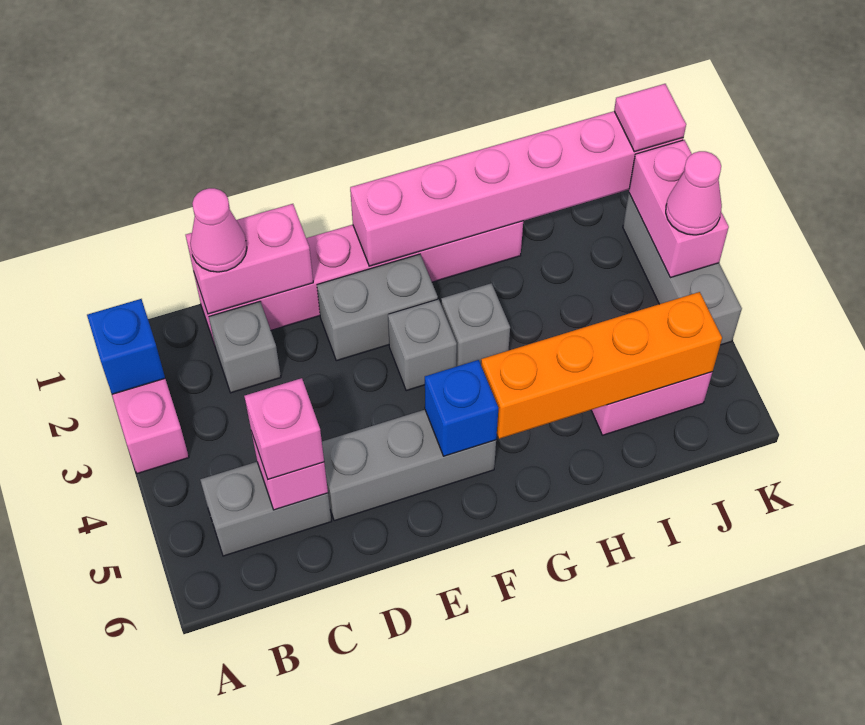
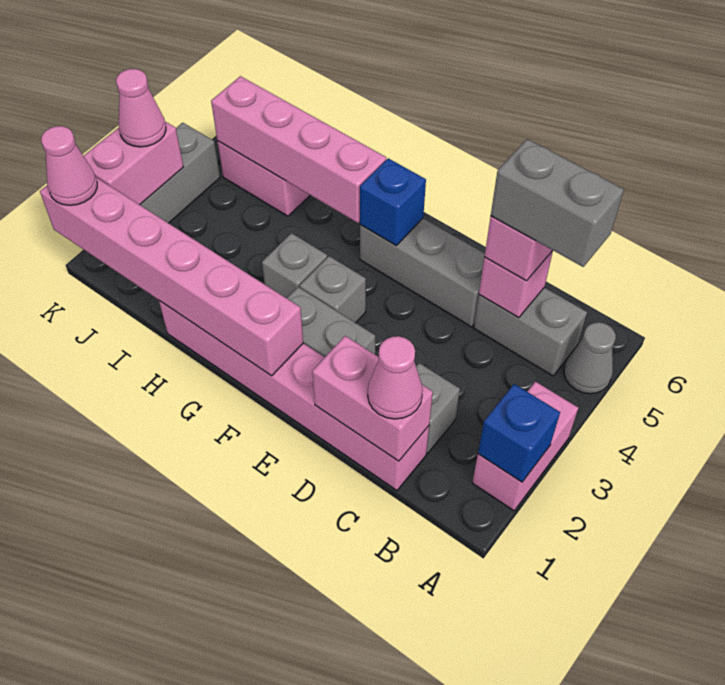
none -> grey 1x1 cone [564,322,616,394]
none -> grey 1x2 brick [491,139,624,267]
orange 1x4 brick [481,292,722,439] -> pink 1x4 brick [211,76,386,223]
pink 1x1 tile [614,84,686,152] -> pink 1x1 cone [41,126,97,205]

